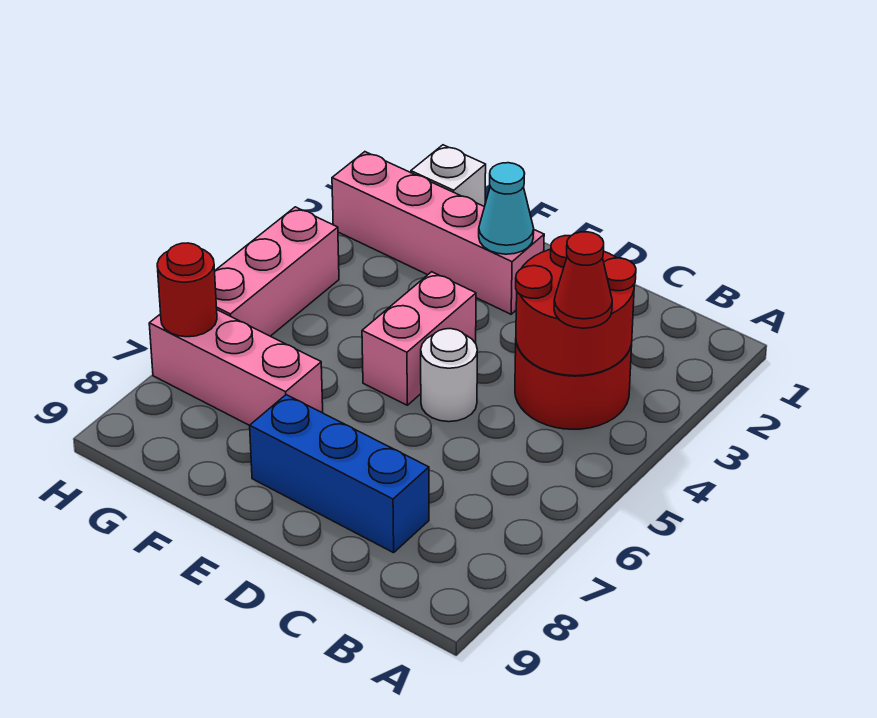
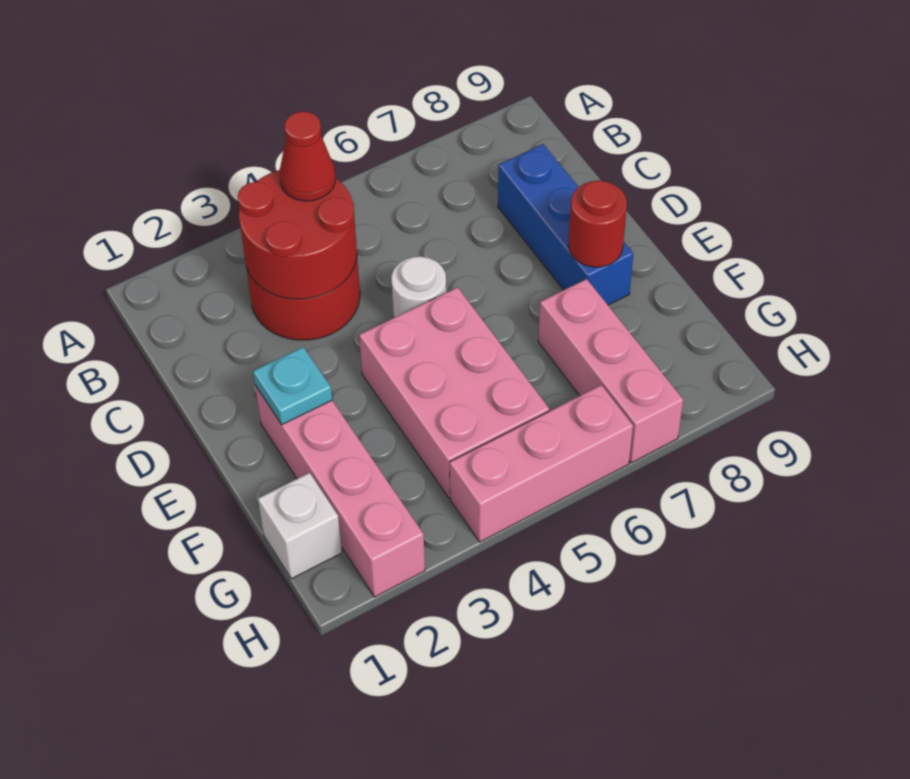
cyan 1x1 cone [479,163,534,254] -> cyan 1x1 plate [253,347,332,425]
pink 1x2 brick [362,272,476,405] -> pink 2x3 brick [359,287,549,498]
red 1x1 round brick [157,243,217,337] -> red 1x1 round brick moved to [569,181,627,267]

